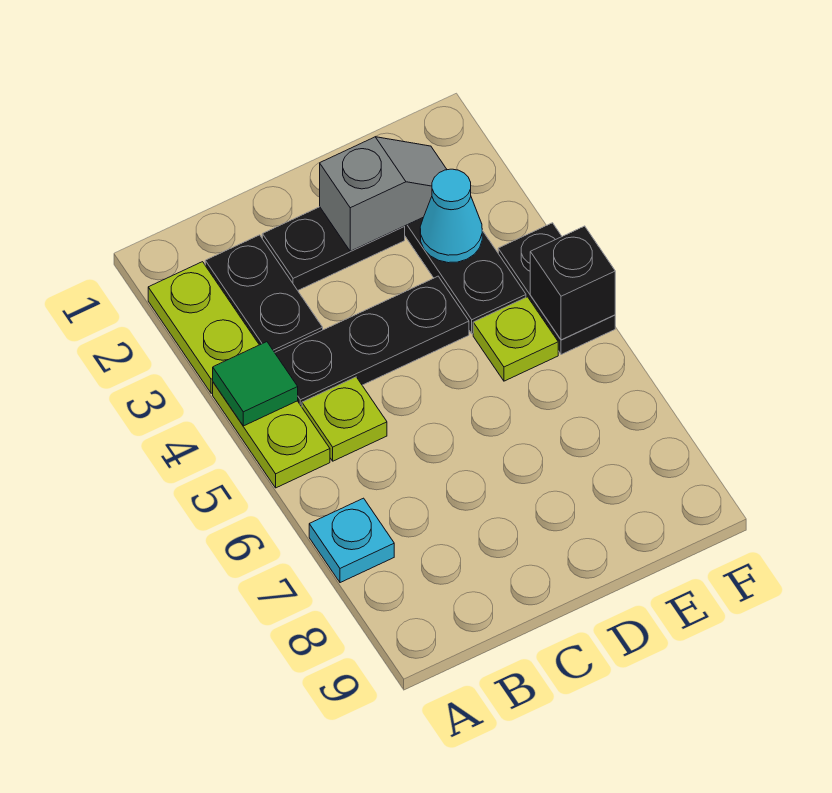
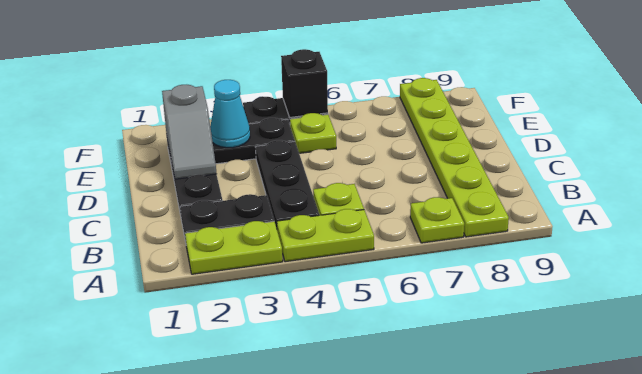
green 1x1 tile [213,342,298,426] -> none
cyan 1x1 plate [309,498,394,583] -> lime 1x1 plate [410,197,464,243]
none -> lime 1x6 plate [400,78,509,237]
grey 1x2 slope [320,137,447,251] -> grey 1x2 slope turned to [162,85,216,179]

